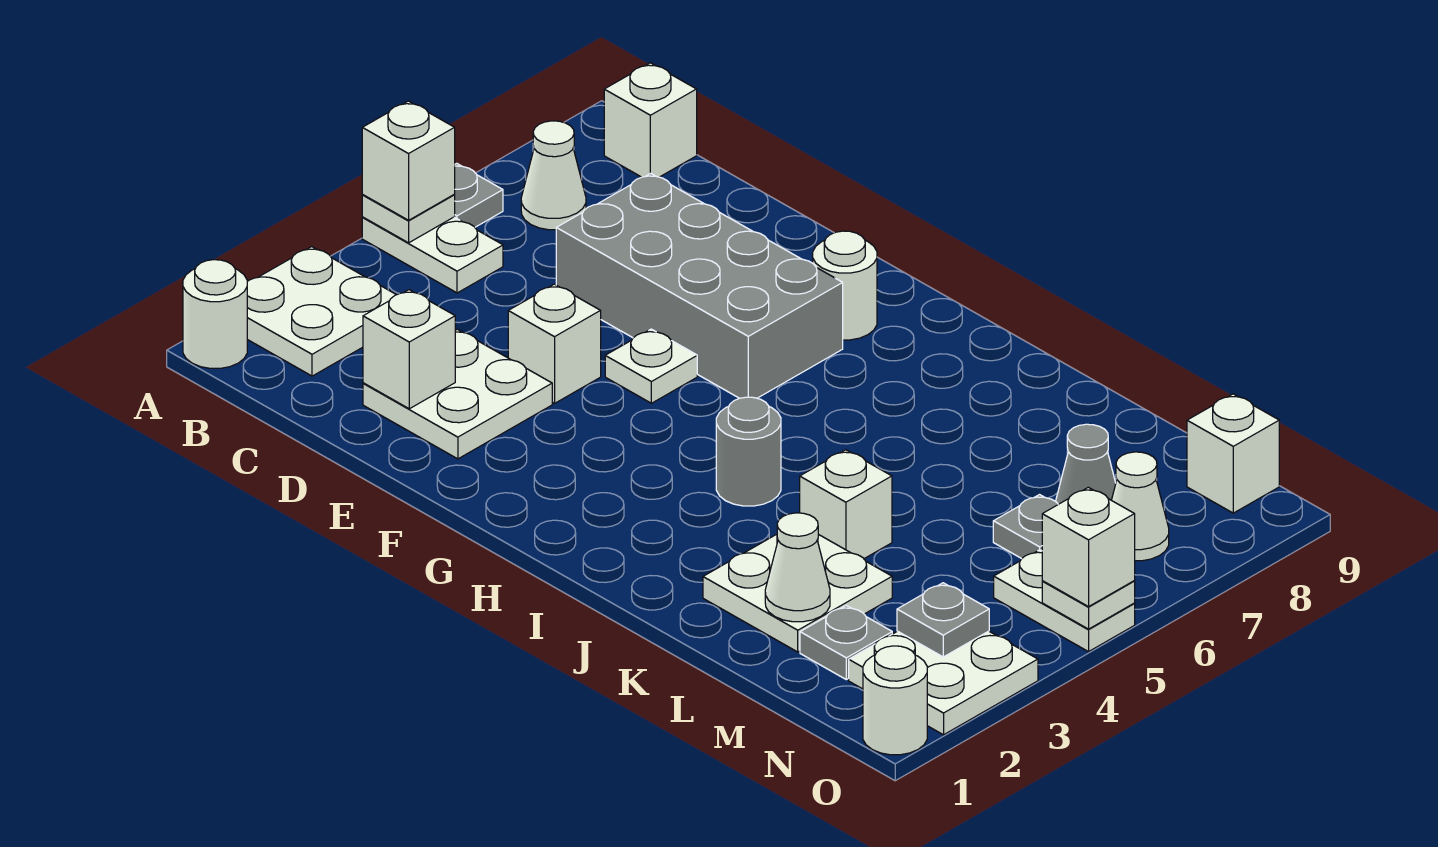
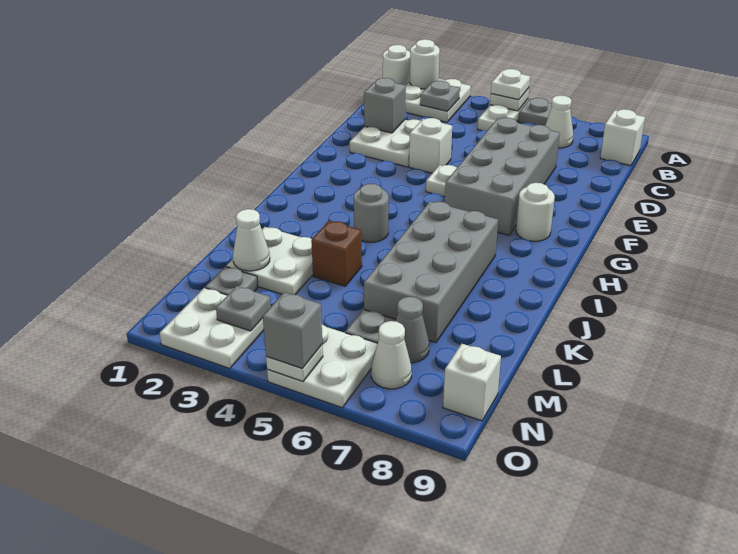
white 1x1 brick [362,101,455,220] -> white 1x1 plate [491,69,530,100]
none -> grey 1x1 plate [420,81,460,111]
white 1x1 brick [363,290,455,409] -> grey 1x1 brick [364,78,406,133]
none -> grey 2x4 brick [364,201,498,342]
white 1x1 brick [800,450,892,559] -> brown 1x1 brick [311,221,362,286]
white 1x2 plate [994,550,1135,652] -> white 2x2 plate [267,325,378,408]
white 1x1 round brick [863,646,927,755] -> white 1x1 round brick moved to [410,39,440,89]
white 1x1 brick [1042,487,1135,607] -> grey 1x1 brick [263,292,322,368]

